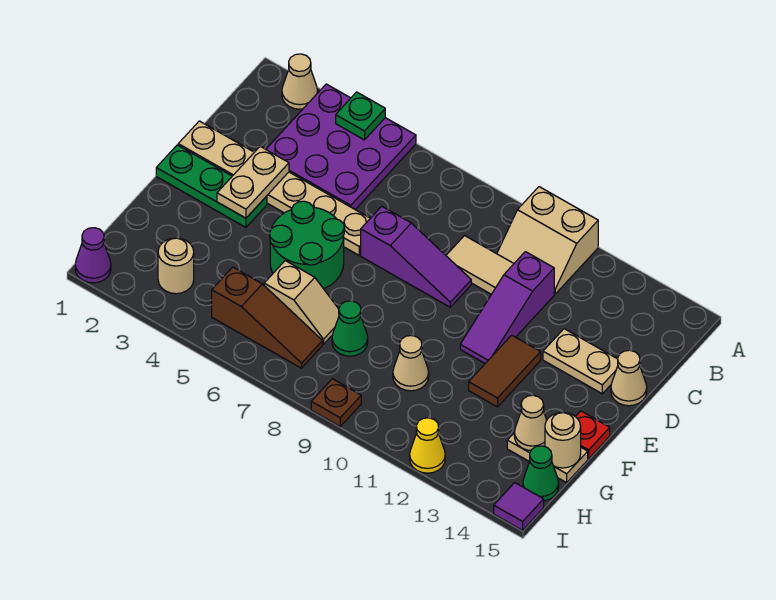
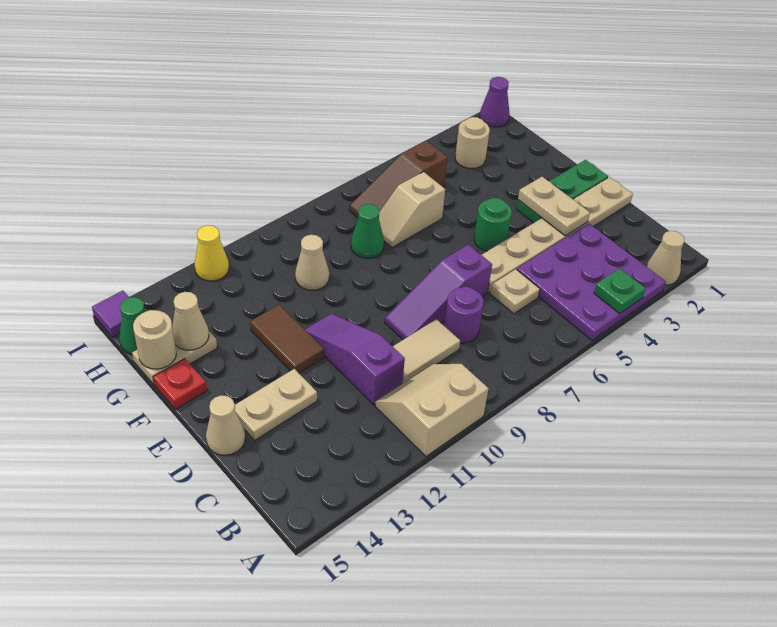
none -> tan 1x1 plate [490,269,540,314]
none -> purple 1x1 round brick [444,287,483,343]
green 2x2 round brick [270,201,344,289] -> green 1x1 round brick [474,198,512,251]
brown 1x1 plate [311,379,361,426] -> none

